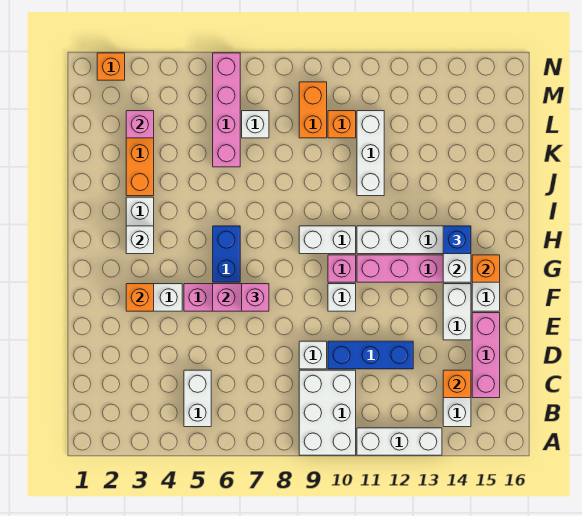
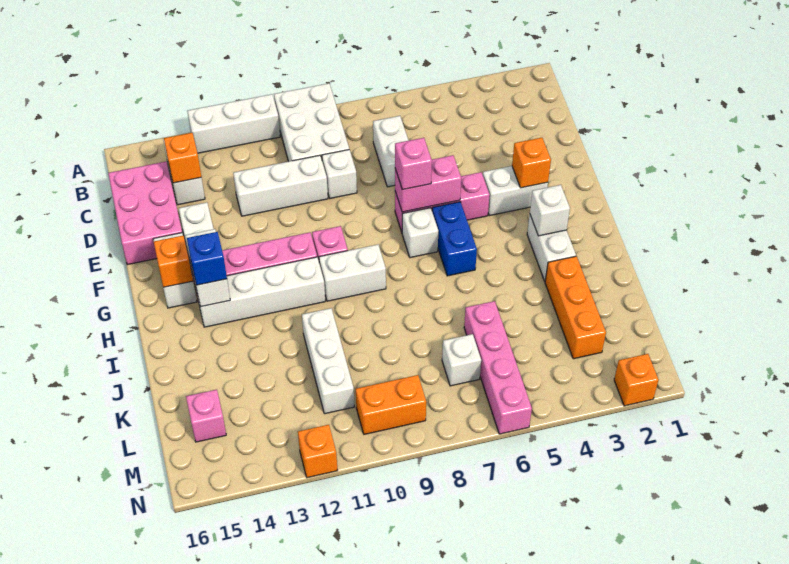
white 1x2 brick [184,370,211,427] -> white 1x2 brick moved to [373,116,409,187]
pink 1x3 brick [472,313,500,398] -> pink 2x3 brick [108,162,182,265]
blue 1x3 brick [328,341,413,369] -> white 1x3 brick [233,155,328,216]
white 1x1 brick [328,284,356,311] -> white 1x1 brick moved to [402,208,438,258]
pink 1x1 brick [126,111,154,138] -> pink 1x1 brick moved to [186,390,226,442]
orange 1x2 brick [299,82,327,138] -> orange 1x2 brick turned to [356,375,426,434]
orange 1x1 brick [328,111,356,138] -> orange 1x1 brick moved to [298,425,337,478]

